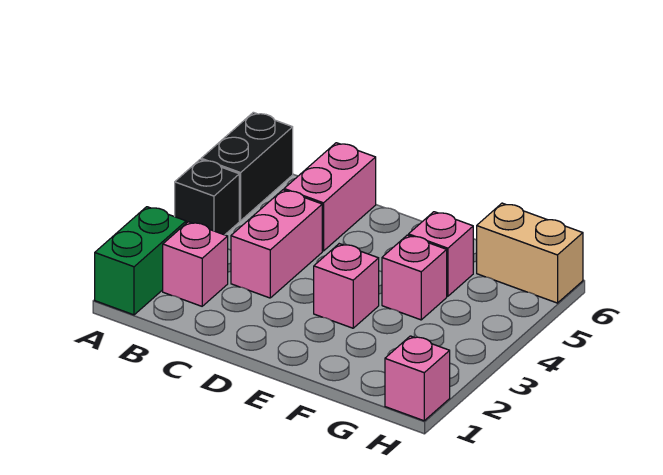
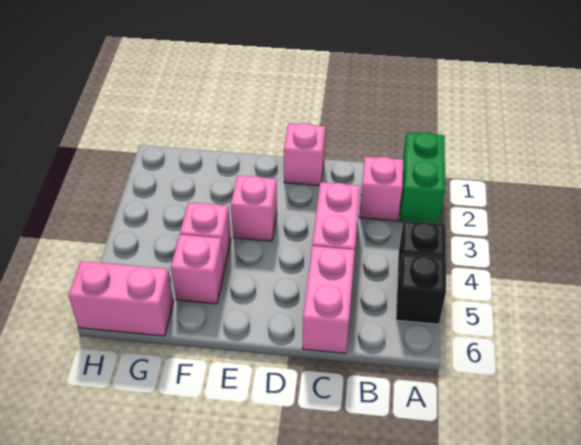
black 1x2 brick [201,112,293,221] -> black 1x1 brick [396,254,446,324]
tan 1x2 brick [477,203,583,303] -> pink 1x2 brick [68,261,174,336]
pink 1x1 brick [385,336,450,421] -> pink 1x1 brick moved to [284,123,325,186]

